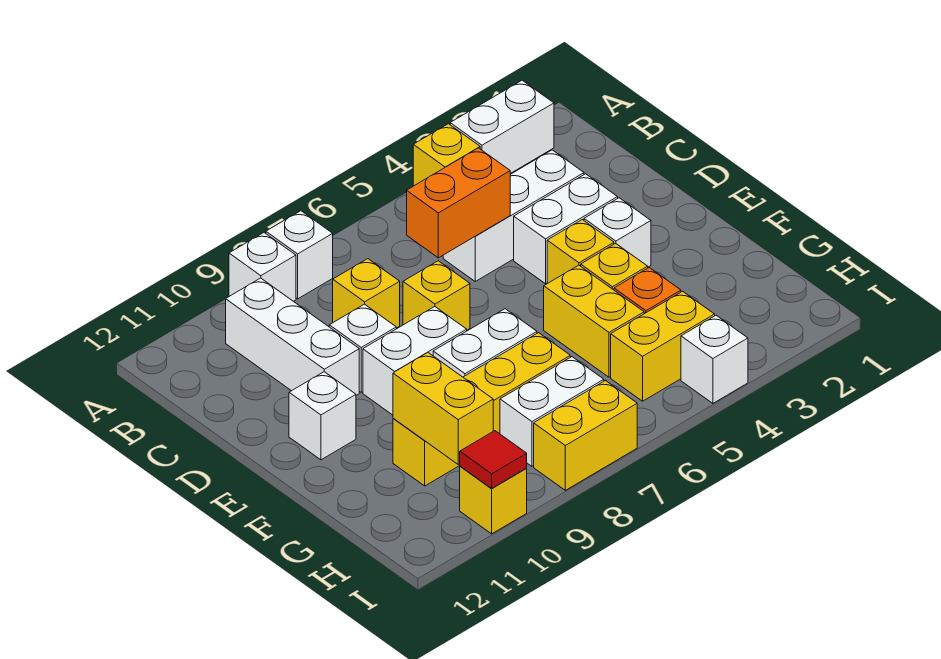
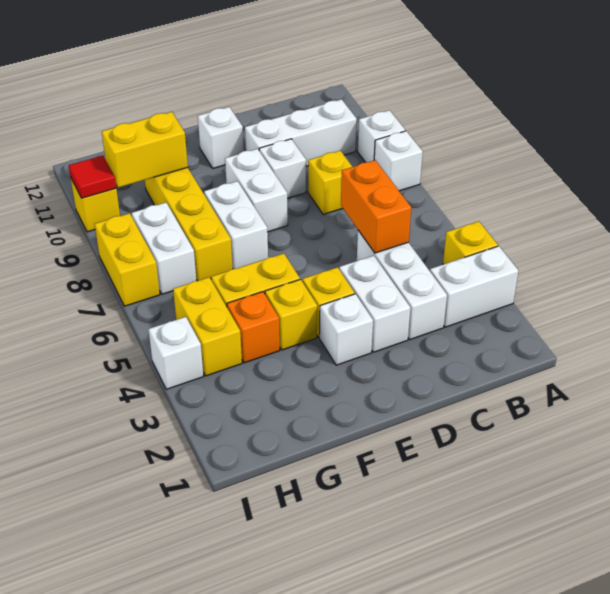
white 1x2 brick [450,80,554,174] -> white 1x2 brick turned to [430,246,519,327]
yellow 1x1 brick [403,261,470,330] -> none

